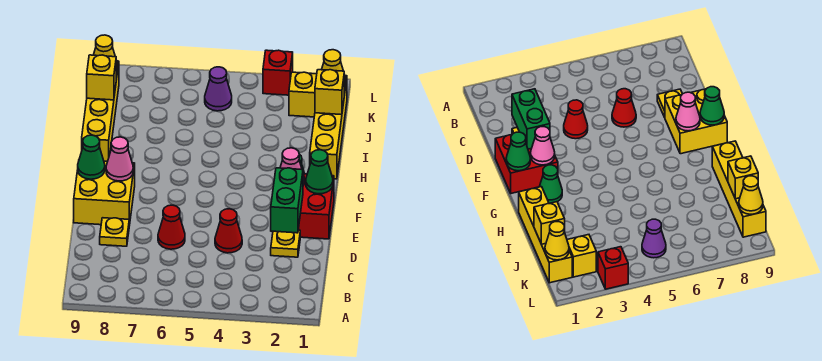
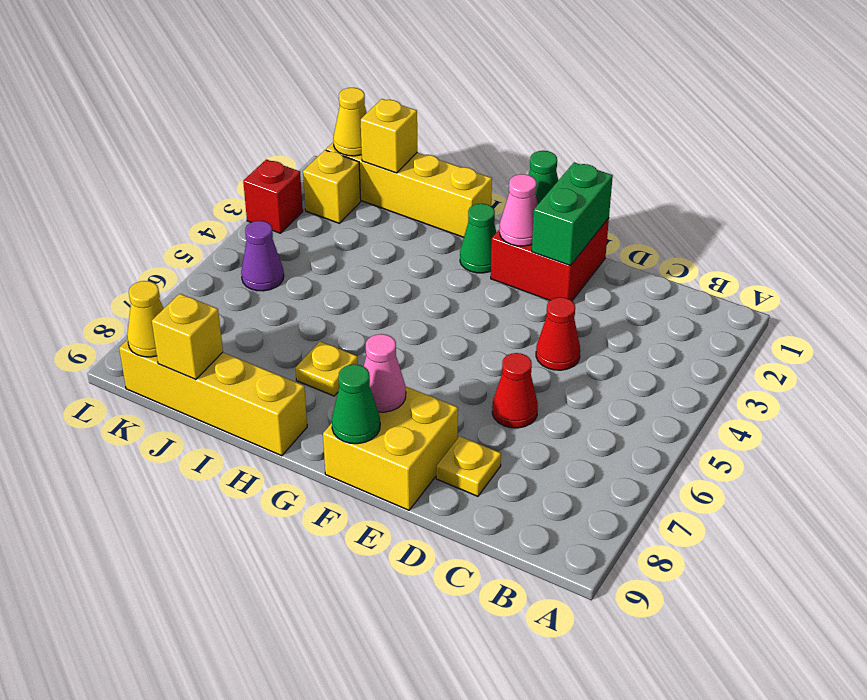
yellow 1x1 plate [271,230,300,257] -> yellow 1x1 plate moved to [296,341,358,396]
green 1x2 brick [271,168,303,233] -> green 1x2 brick turned to [532,162,613,266]

